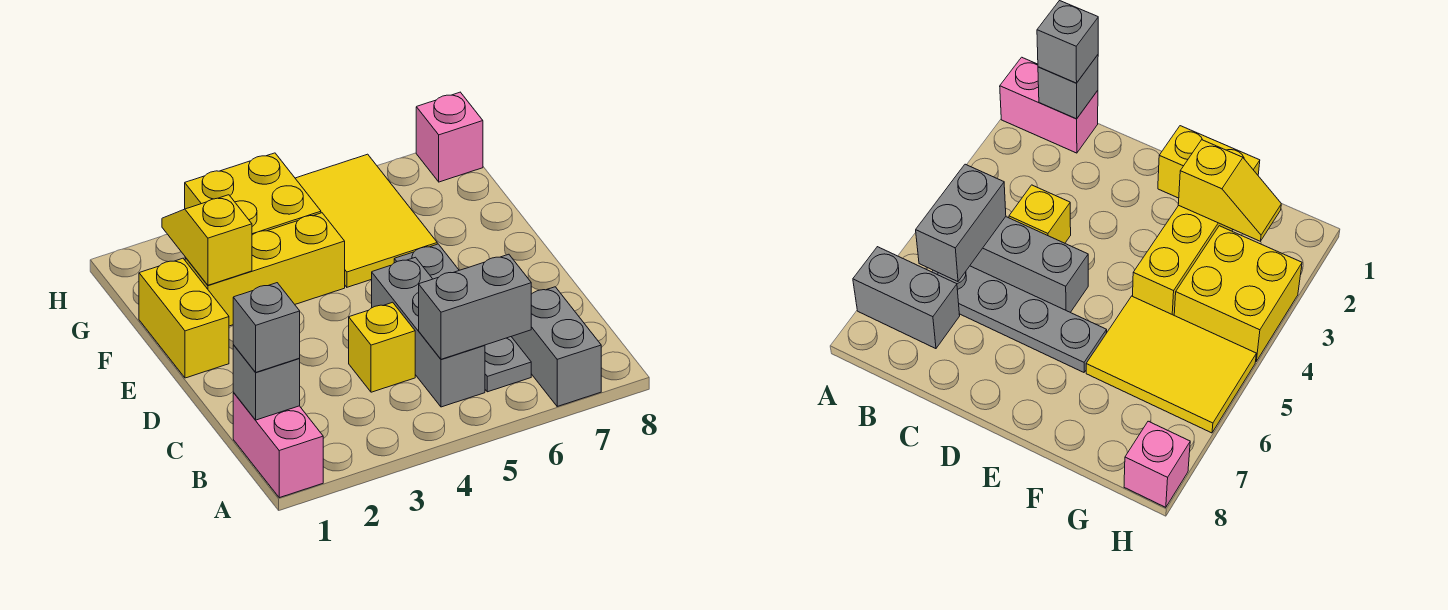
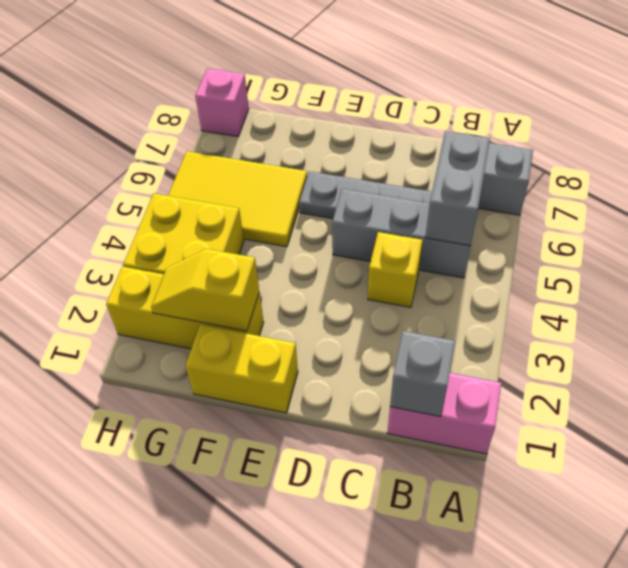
grey 1x1 brick [233,283,300,372] -> none
yellow 1x3 brick [185,213,345,326] -> yellow 1x3 brick turned to [106,267,264,349]

